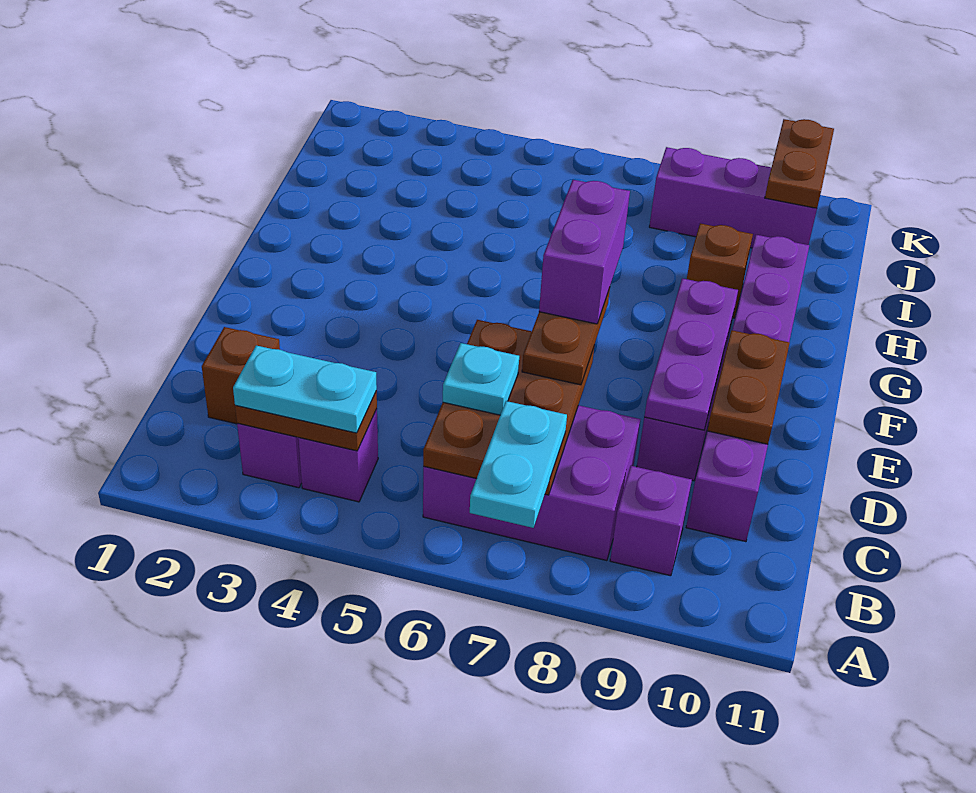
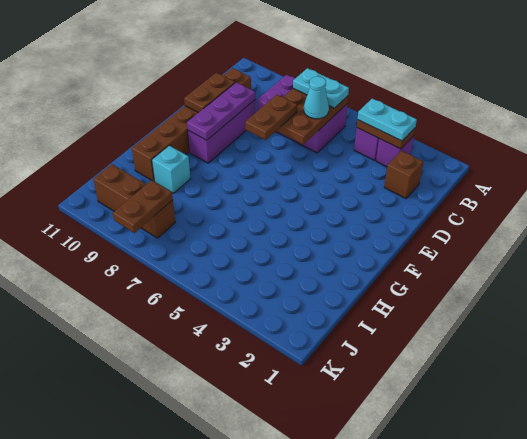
cyan 1x2 plate [470,401,567,528] -> cyan 1x2 plate turned to [293,68,349,108]
purple 1x1 brick [610,466,692,576] -> none
cyan 1x1 plate [443,343,519,415] -> cyan 1x1 cone [304,76,329,119]
purple 1x6 brick [686,235,809,542] -> brown 1x6 brick [132,68,251,181]
purple 1x2 brick [539,180,630,324] -> none
brown 1x1 brick [687,223,753,318] -> cyan 1x1 brick [152,146,191,193]
purple 1x3 brick [649,147,817,248] -> brown 1x3 brick [93,164,175,238]
brown 1x2 plate [765,119,834,208] -> brown 1x2 plate moved to [113,180,173,233]

